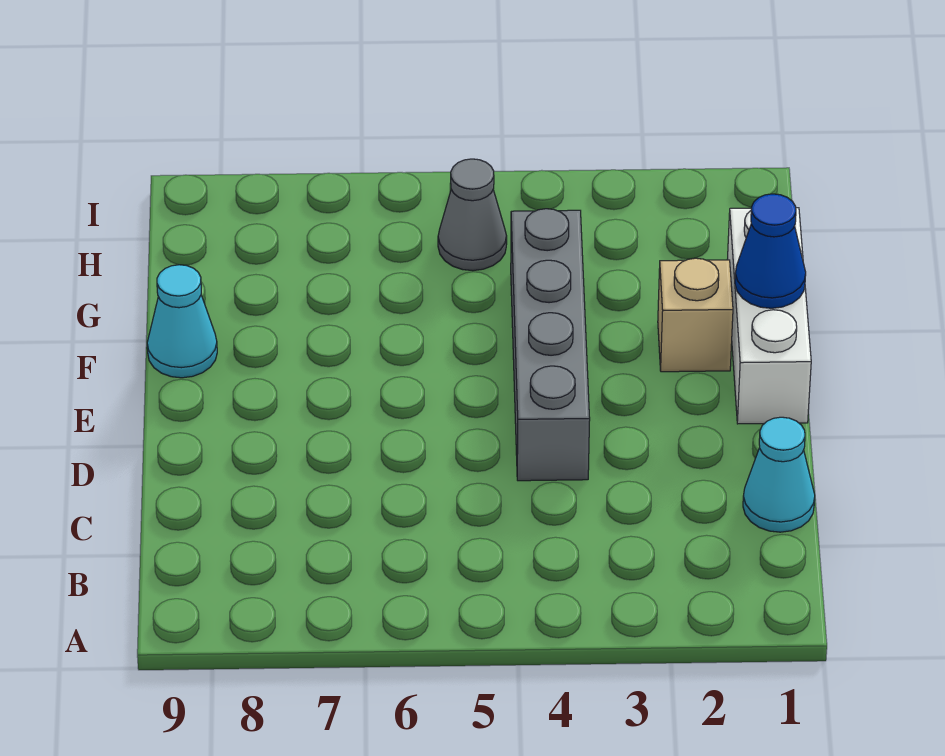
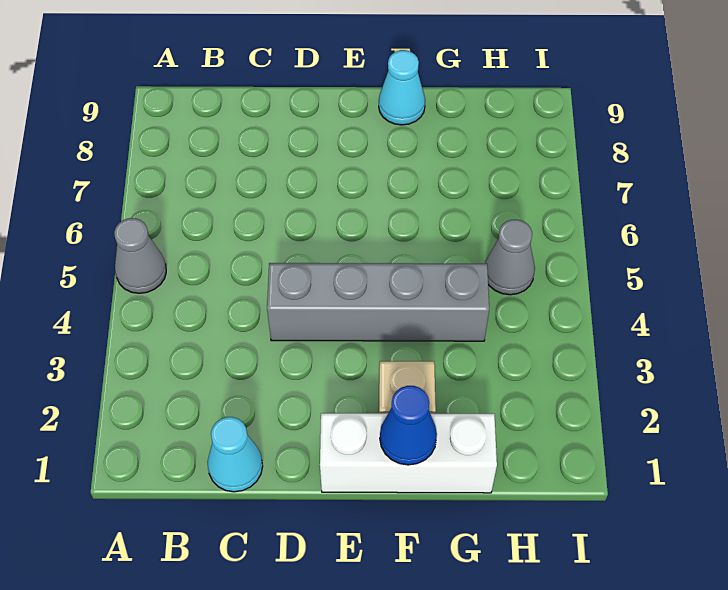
none -> grey 1x1 cone [114,218,166,293]

